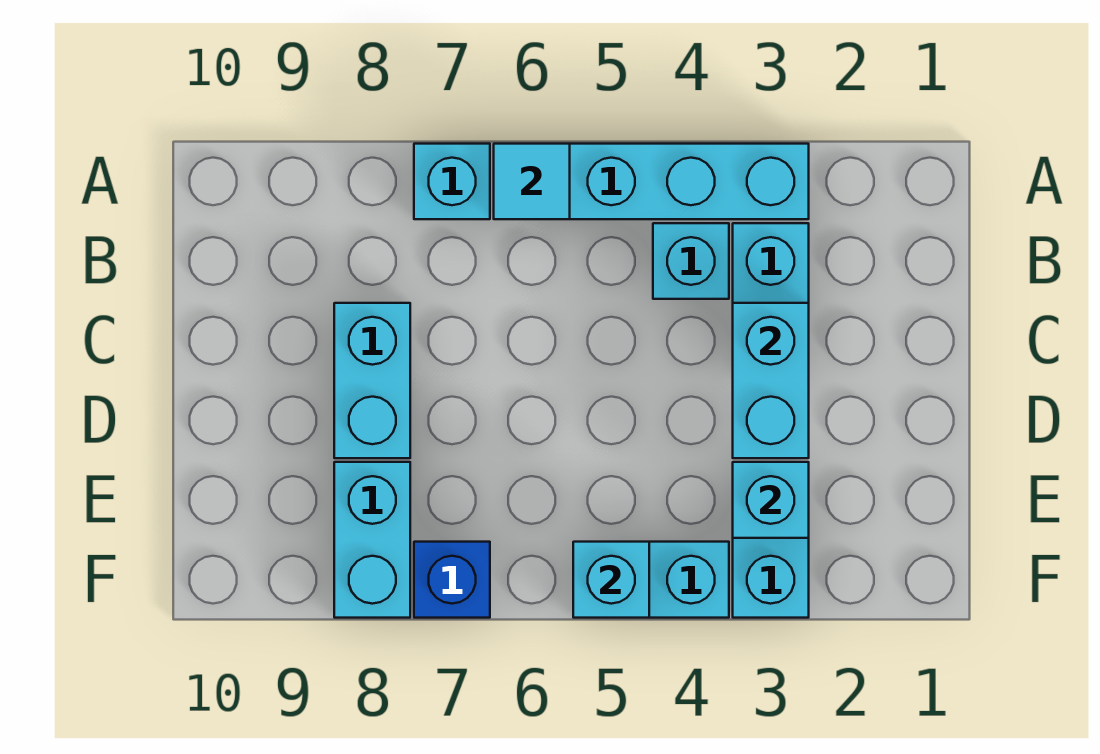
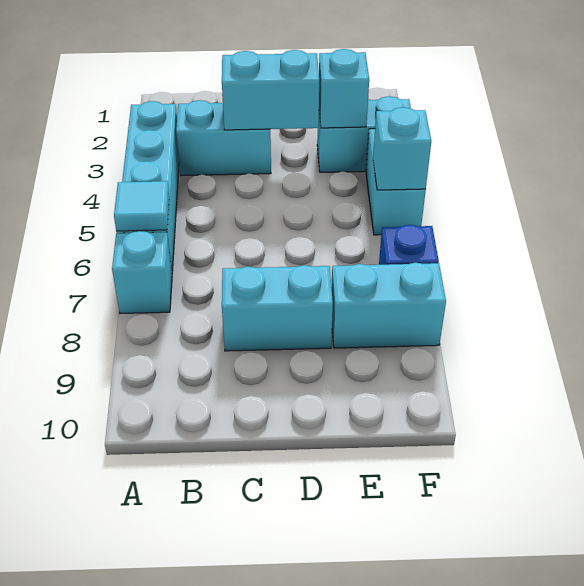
cyan 1x1 brick [653,223,729,299] -> none

